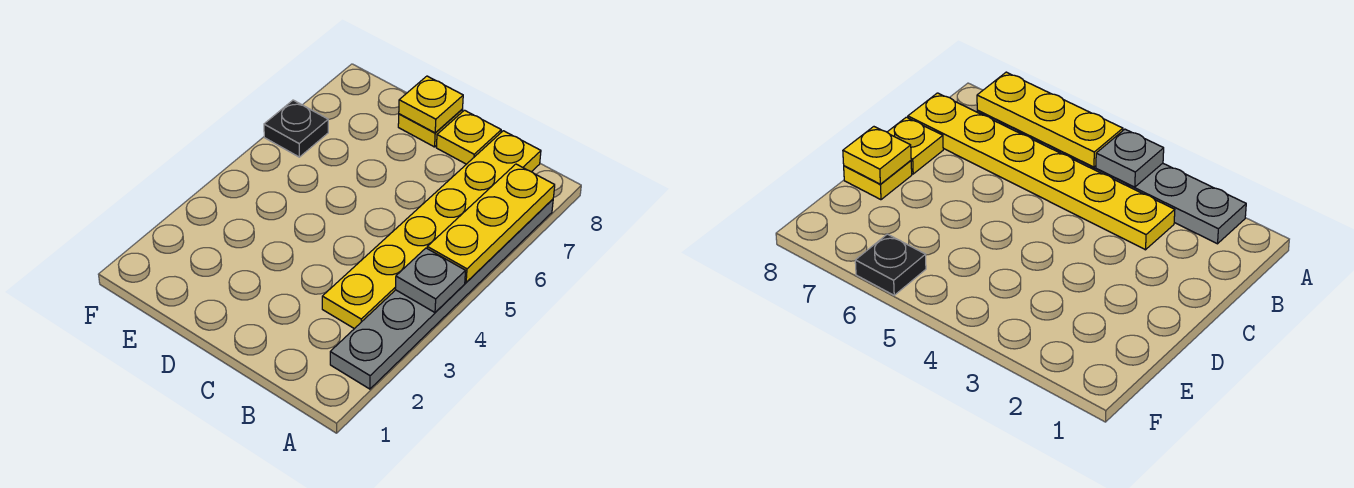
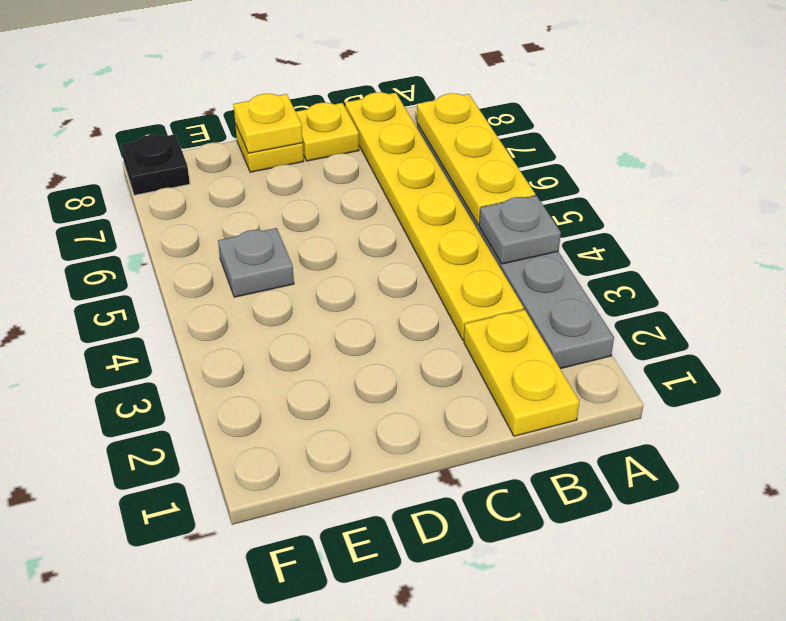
none -> yellow 1x2 plate [464,310,579,436]
none -> grey 1x1 plate [218,228,294,297]
black 1x1 plate [264,100,328,157] -> black 1x1 plate moved to [121,134,190,195]

